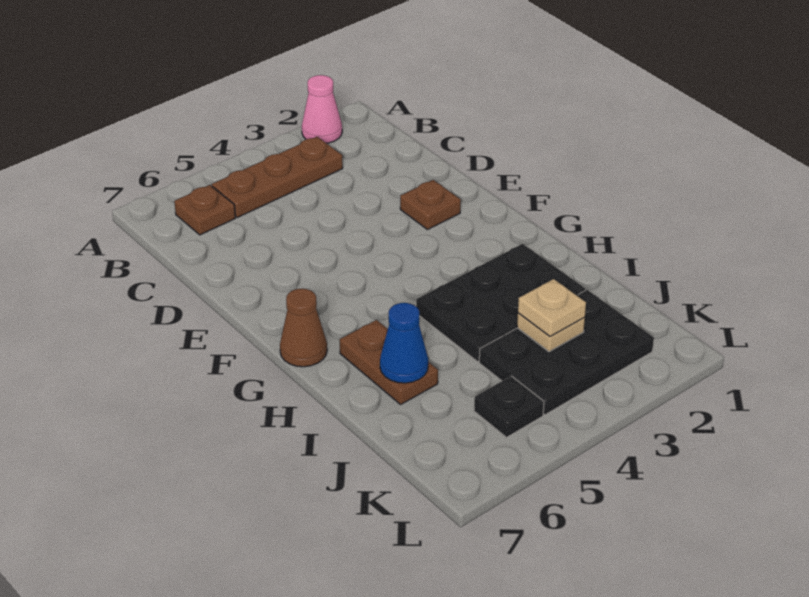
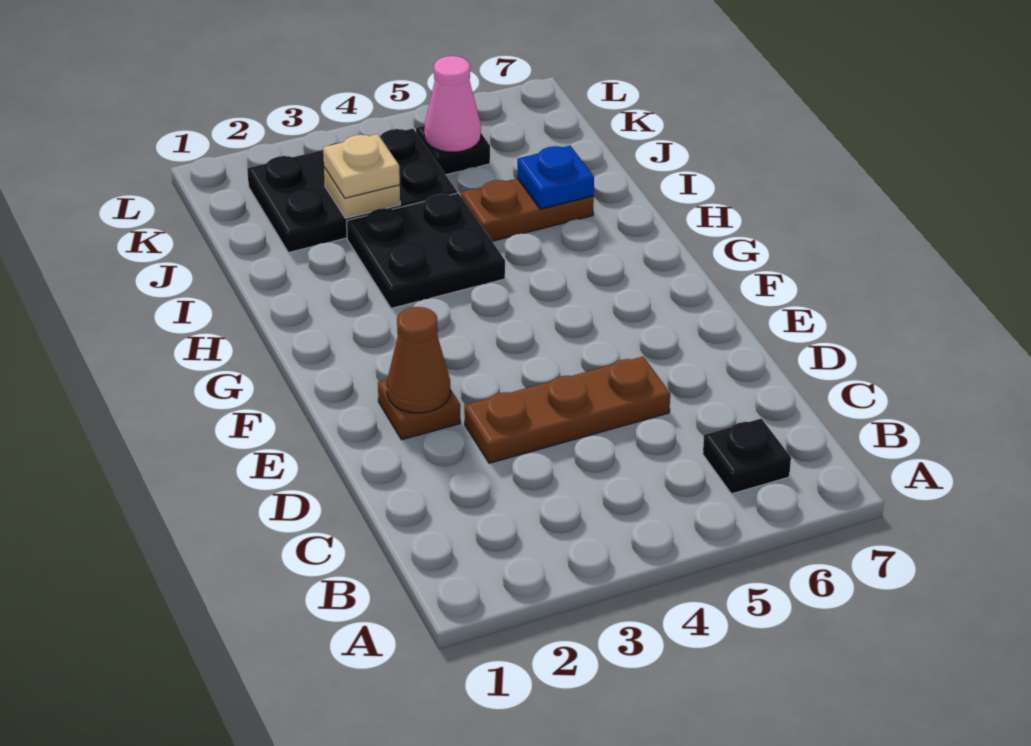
pink 1x1 cone [302,75,342,143] -> pink 1x1 cone moved to [424,56,481,152]
brown 1x3 plate [212,137,343,217] -> brown 1x3 plate moved to [464,357,670,463]
brown 1x1 plate [174,185,235,235] -> black 1x1 plate [703,418,791,494]
brown 1x1 cone [280,288,327,367] -> brown 1x1 cone moved to [387,307,450,413]
black 2x3 plate [416,244,585,362] -> black 2x2 plate [347,193,505,308]
brown 1x2 plate [340,320,438,404] -> brown 1x2 plate turned to [461,178,594,241]
blue 1x1 cone [380,303,428,383] -> blue 1x1 plate [517,146,594,209]

